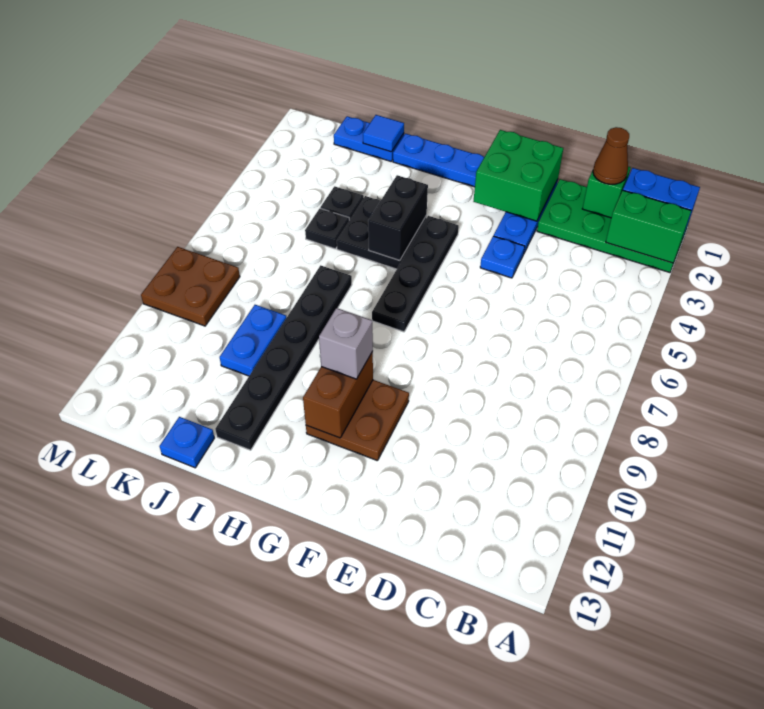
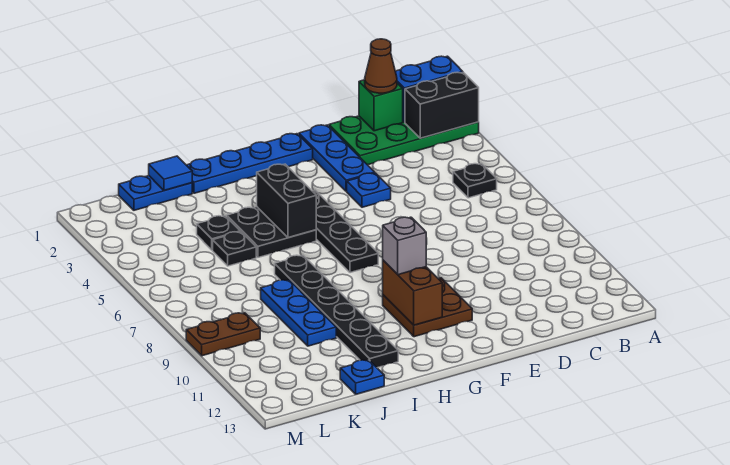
green 1x2 brick [606,190,691,263] -> black 1x2 brick [405,72,479,138]
none -> black 1x1 plate [453,164,497,198]
green 2x2 brick [473,130,563,221] -> none
blue 1x2 plate [220,305,286,376] -> blue 1x3 plate [261,280,336,346]
brown 2x2 plate [141,247,240,326] -> brown 1x2 plate [186,313,260,356]

